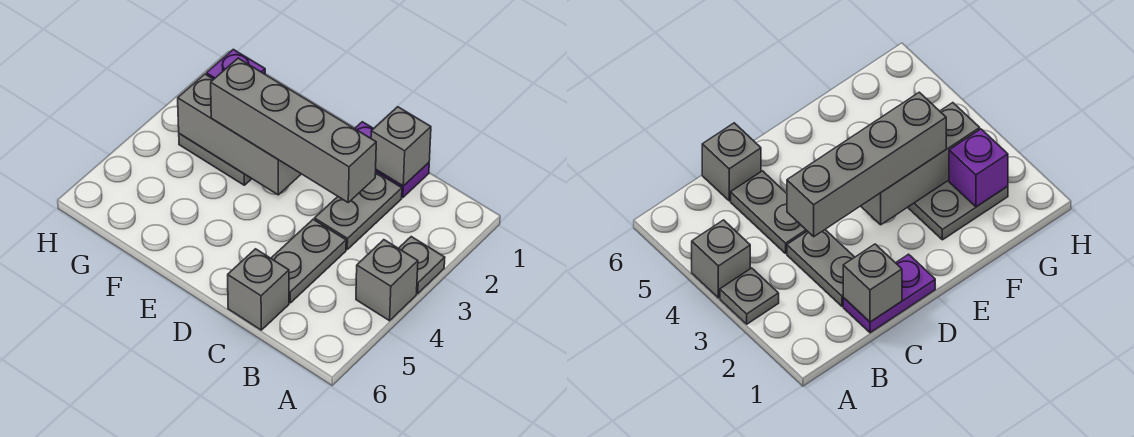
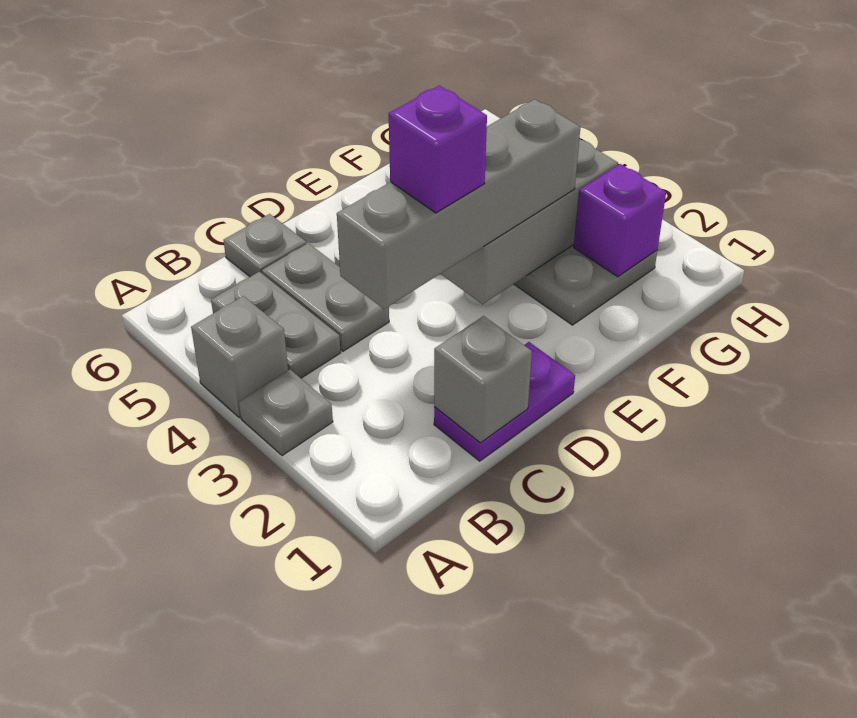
grey 1x2 plate [314,172,402,249] -> grey 1x2 plate moved to [211,272,341,378]
grey 1x1 brick [228,249,289,330] -> grey 1x1 plate [224,214,306,277]
none -> purple 1x1 brick [389,86,487,213]

